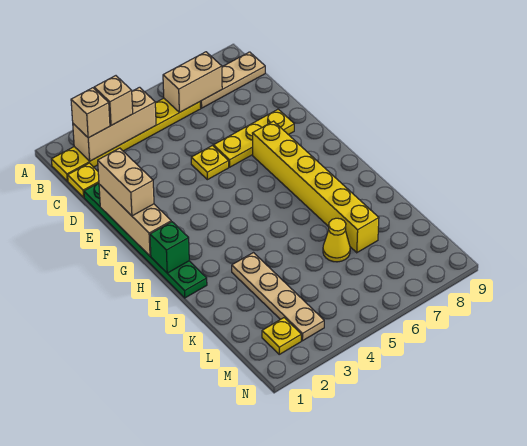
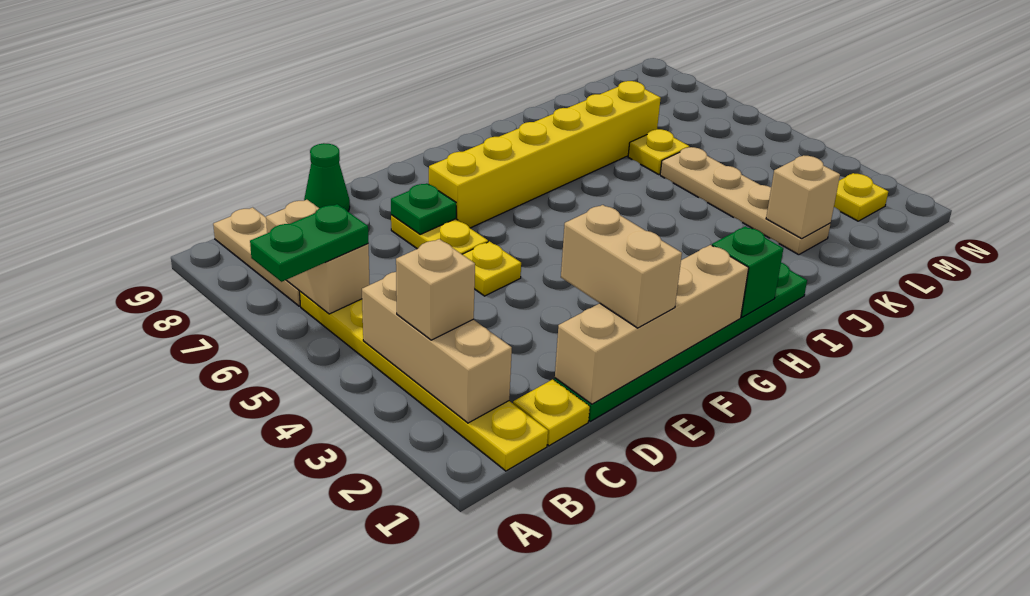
none -> green 1x2 plate [250,204,369,282]
tan 1x1 brick [71,88,110,138] -> tan 1x1 brick moved to [766,156,840,239]
none -> green 1x1 cone [304,143,350,211]
tan 1x3 brick [99,184,171,256] -> tan 1x4 brick [555,245,749,404]
tan 1x2 brick [98,148,154,216] -> tan 1x2 brick turned to [561,205,682,328]
yellow 1x3 plate [214,109,294,167] -> yellow 1x2 plate [391,215,488,254]
none -> green 1x1 plate [391,183,456,234]
tan 1x4 plate [232,253,324,341] -> tan 1x4 plate turned to [660,147,830,255]
yellow 1x1 cone [323,218,350,262] -> yellow 1x1 plate [628,129,689,174]

